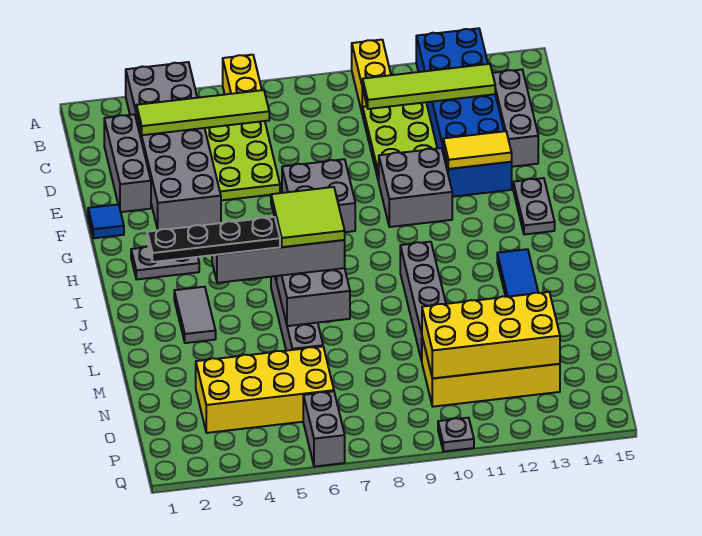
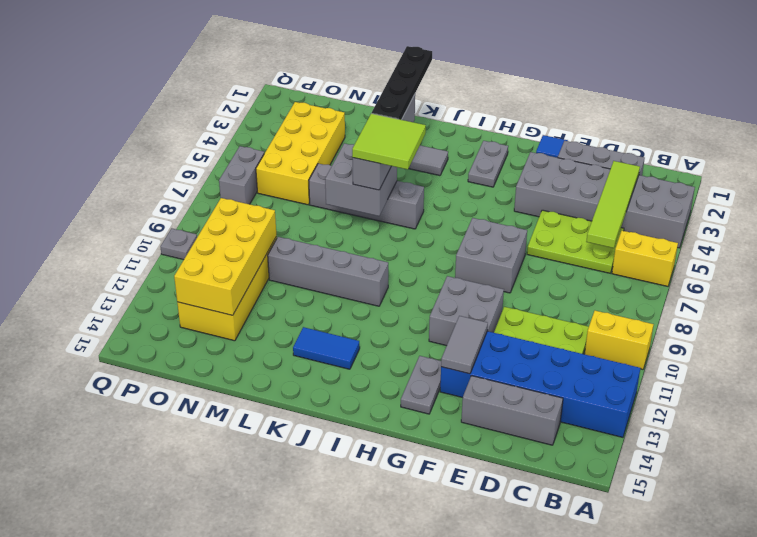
lime 1x4 tile [363,64,495,109] -> none
yellow 1x2 tile [443,131,512,169] -> grey 1x2 tile [441,316,488,374]
grey 1x2 plate [513,178,555,235] -> grey 1x2 plate turned to [401,356,441,414]
grey 1x2 brick [303,391,345,467] -> grey 1x2 brick turned to [219,146,264,204]

